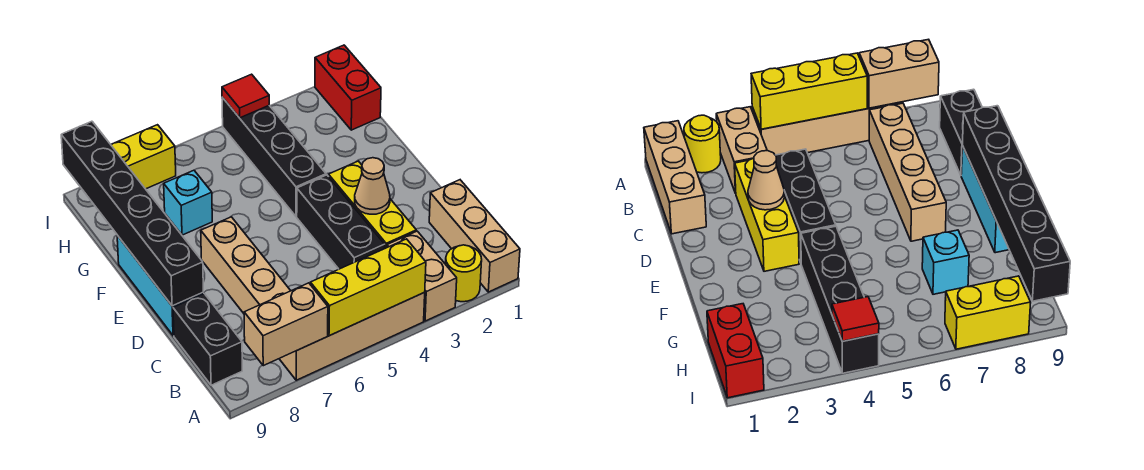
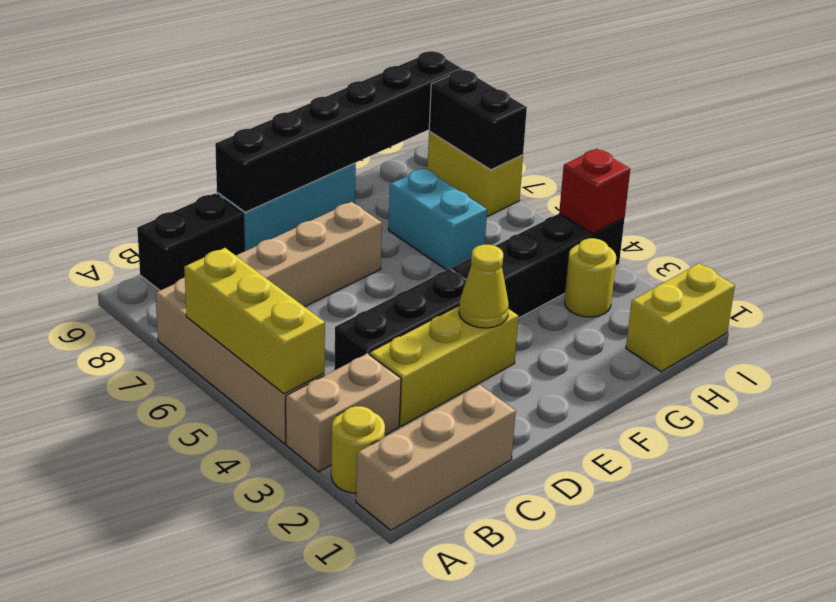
tan 1x2 brick [244,283,328,366] -> none
tan 1x1 cone [355,158,390,214] -> none
none -> yellow 1x1 cone [459,245,509,328]
cyan 1x1 brick [164,170,212,235] -> cyan 1x2 brick [389,168,487,270]
red 1x2 brick [315,45,381,130] -> yellow 1x2 brick [626,263,735,372]
none -> yellow 1x1 round brick [565,238,616,317]
red 1x1 tile [222,74,269,118] -> red 1x1 brick [559,149,630,234]
none -> black 1x2 brick [429,70,527,170]

